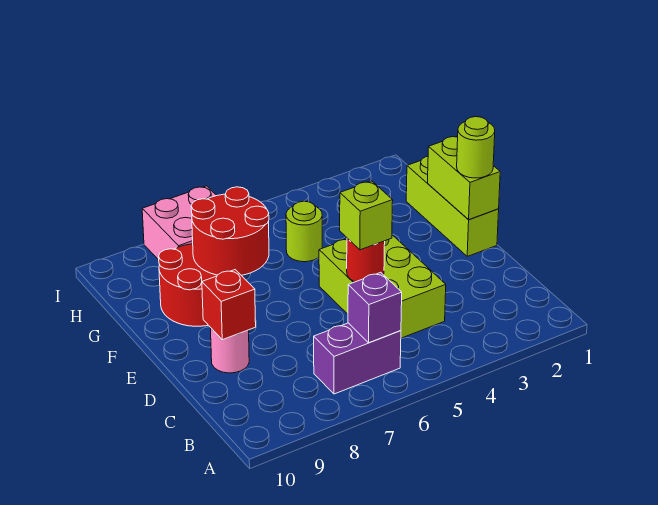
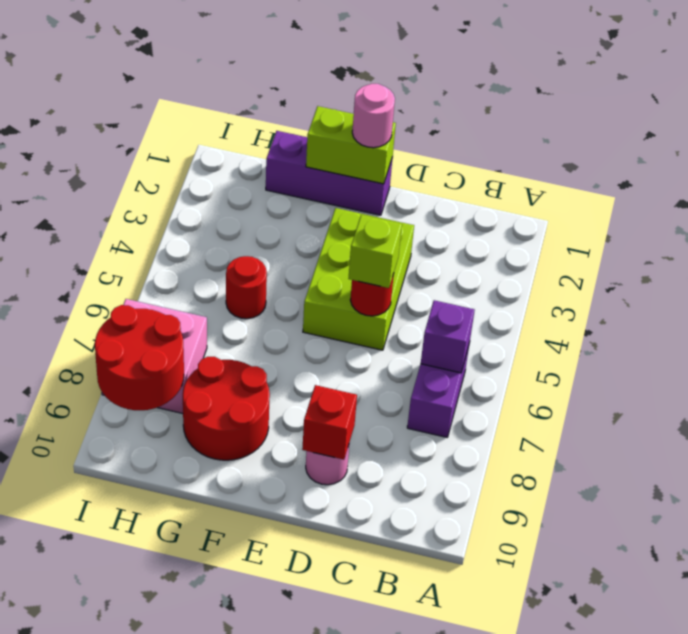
lime 2x3 brick [319,235,446,338] -> lime 2x3 brick turned to [303,208,414,350]
lime 1x3 brick [406,157,499,256] -> purple 1x3 brick [266,131,393,215]
lime 1x1 round brick [457,117,495,178] -> pink 1x1 round brick [352,84,395,148]
red 2x2 round brick [191,187,269,275] -> red 2x2 round brick moved to [95,305,184,410]
lime 1x1 round brick [286,201,322,262] -> red 1x1 round brick [226,256,267,319]

